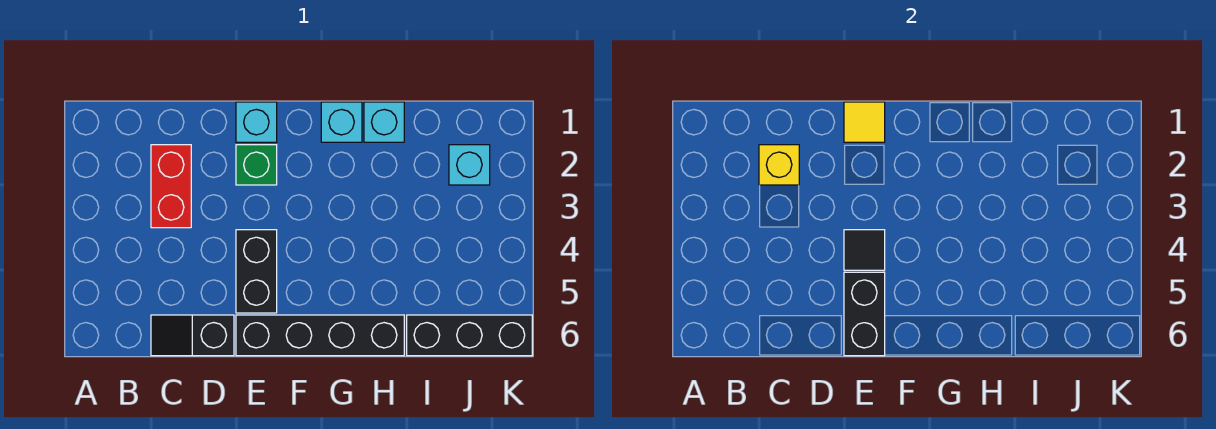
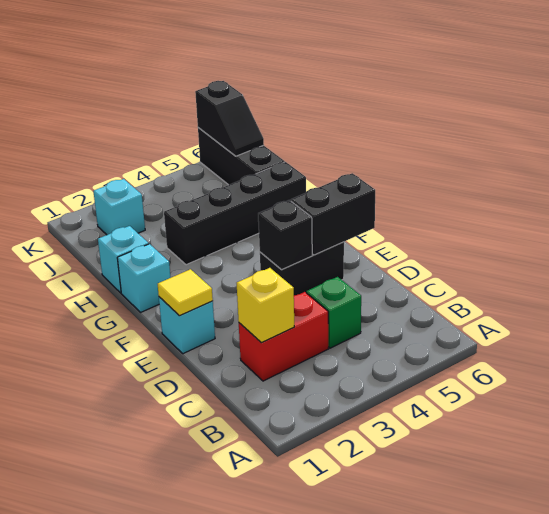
black 1x2 slope [151,315,234,356] -> black 1x2 slope moved to [195,81,264,156]
green 1x1 brick [236,145,277,185] -> green 1x1 brick moved to [306,277,361,348]
black 1x1 tile [844,230,885,270] -> black 1x1 brick [258,200,312,270]
black 1x4 brick [236,315,404,356] -> black 1x4 brick turned to [164,162,306,265]

